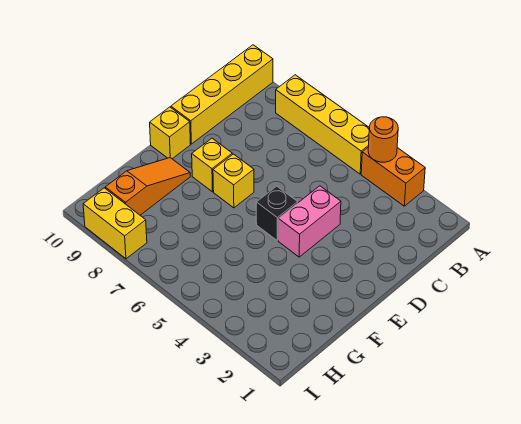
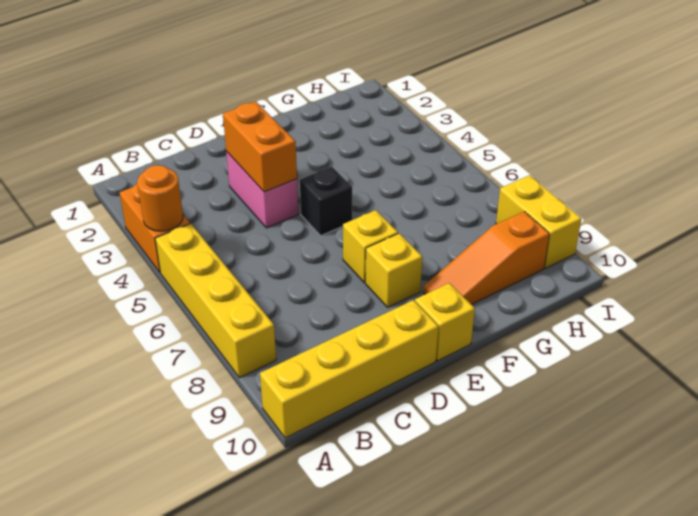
none -> orange 1x2 brick [223,101,297,192]
pink 1x2 brick [278,186,341,257] -> pink 1x2 brick turned to [226,152,298,228]

